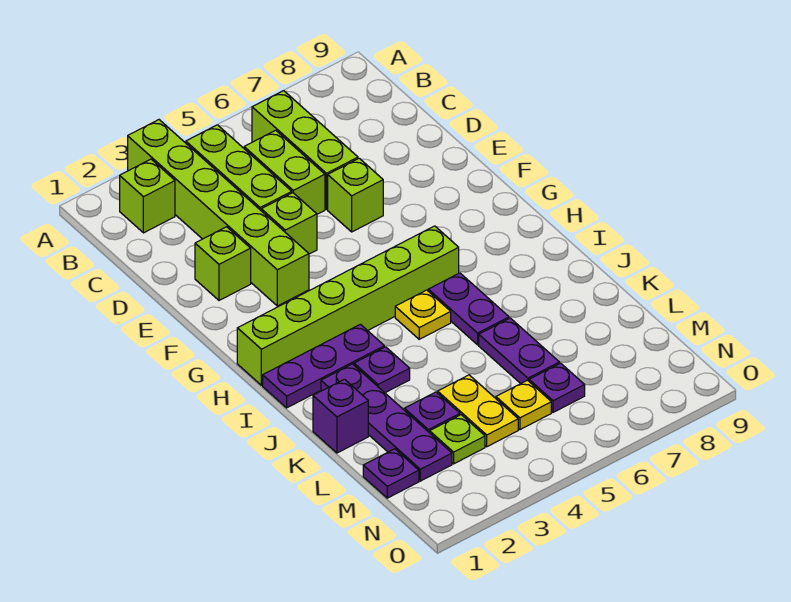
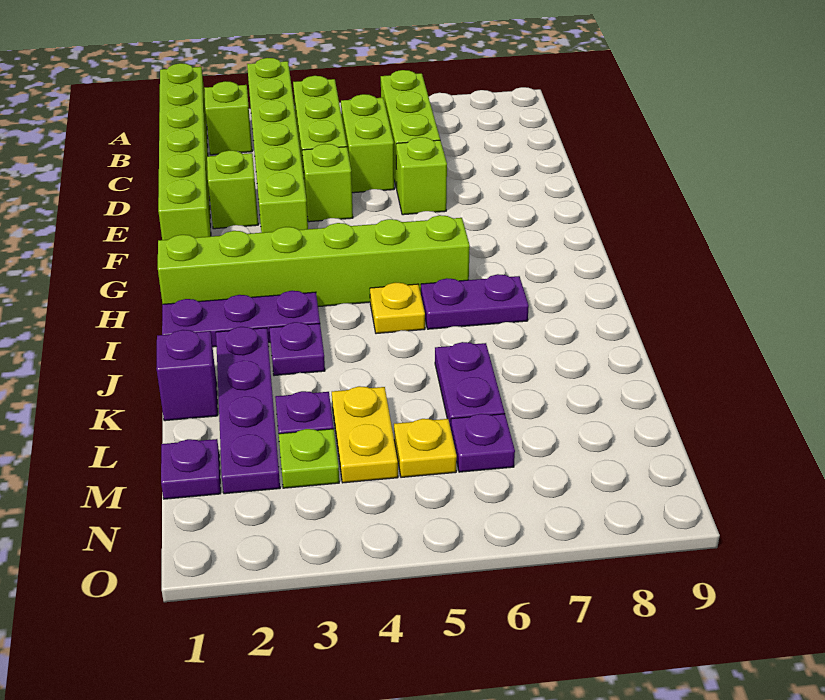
none -> lime 1x6 brick [158,63,211,240]
purple 1x2 plate [428,273,509,345] -> purple 1x2 plate turned to [421,274,529,329]

